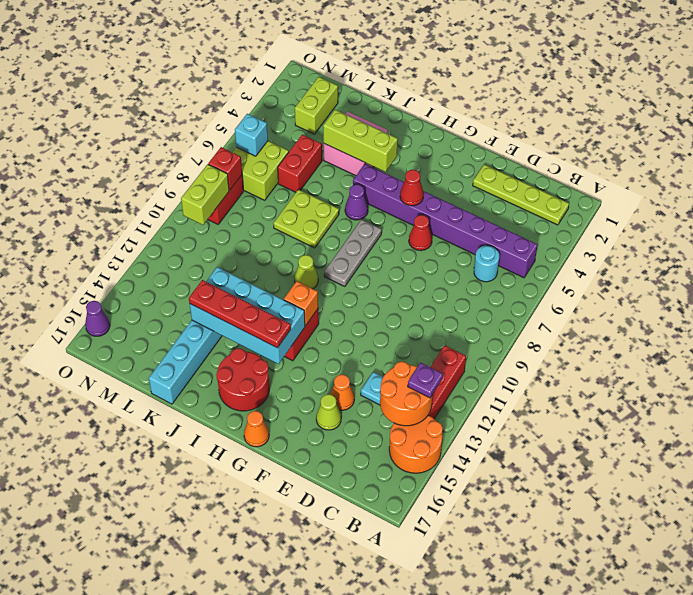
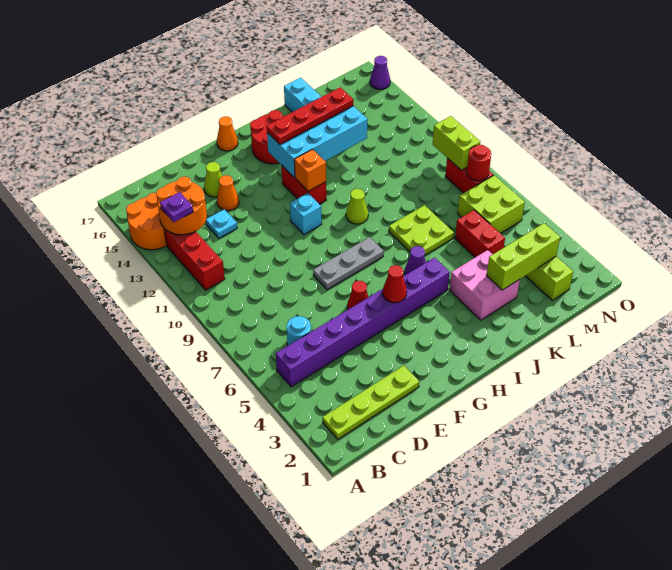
grey 1x3 plate [324,219,382,287] -> grey 1x3 plate turned to [313,237,384,290]
lime 1x3 brick [323,110,398,172] -> lime 1x3 brick moved to [486,223,560,290]
cyan 1x1 brick [235,114,268,156] -> cyan 1x1 brick moved to [290,193,322,234]
red 1x1 brick [208,147,242,190] -> red 1x1 round brick [467,145,491,181]

